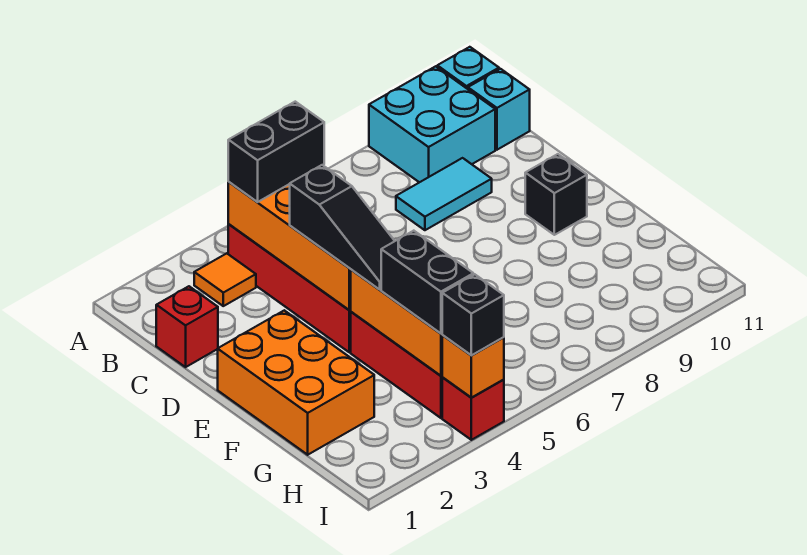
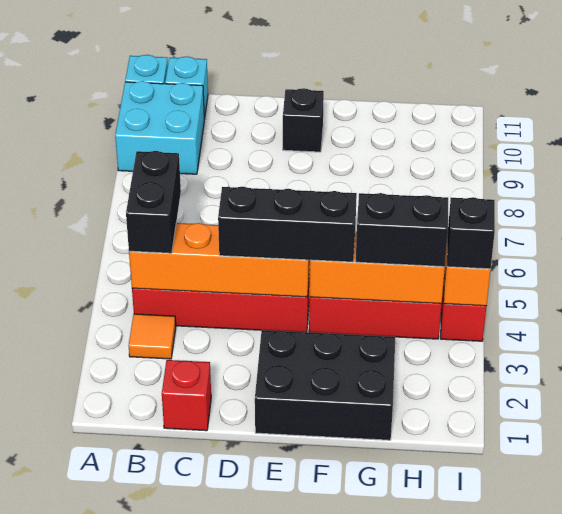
cyan 1x2 tile [396,158,492,230] -> none
black 1x3 slope [290,165,394,289] -> black 1x3 brick [218,187,357,262]
orange 2x3 brick [218,310,374,455] -> black 2x3 brick [255,330,395,440]

